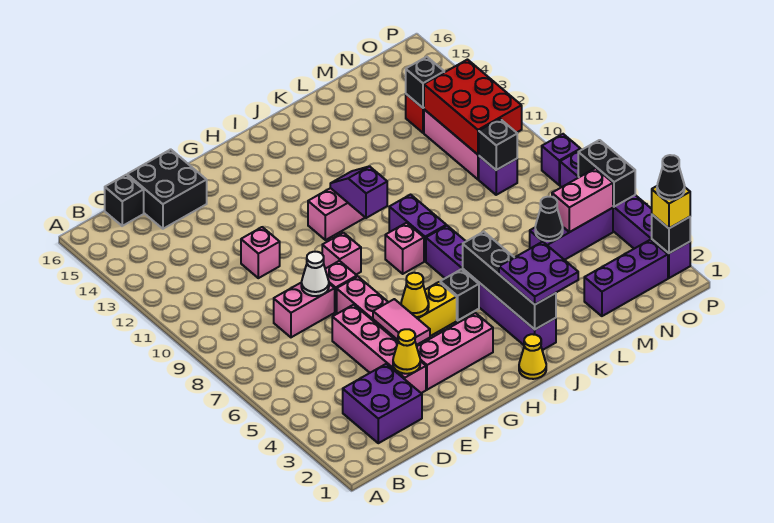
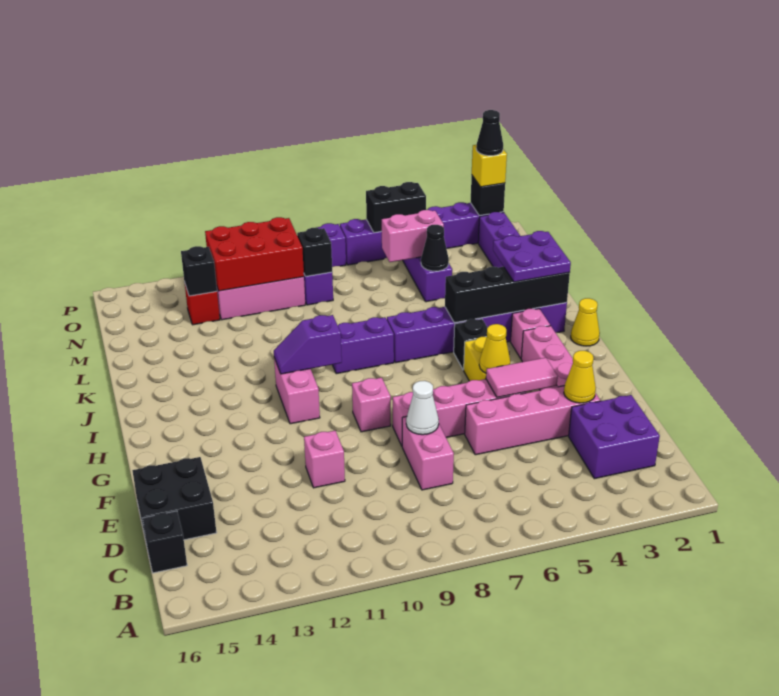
pink 1x1 brick [385,223,424,274] -> pink 1x1 brick moved to [510,309,550,358]
pink 1x2 brick [552,168,613,232] -> pink 1x2 brick turned to [381,210,444,262]

